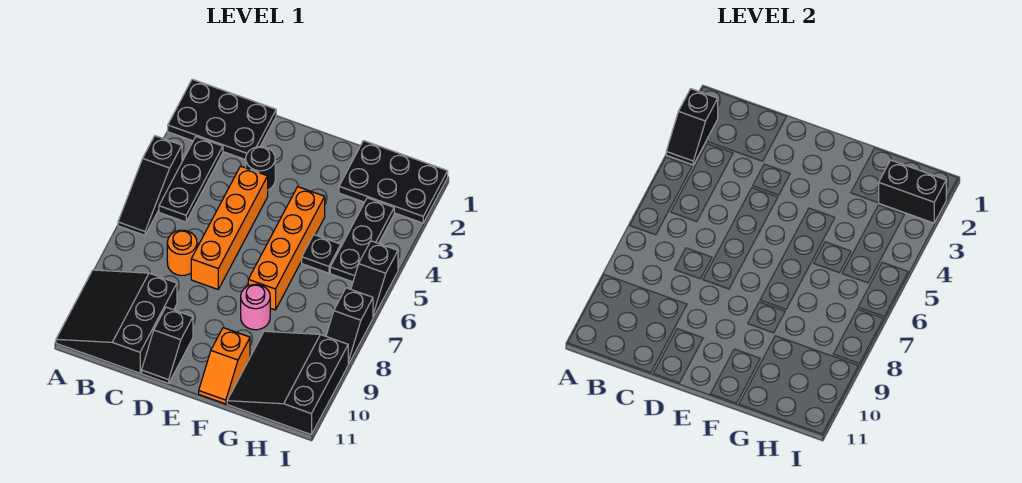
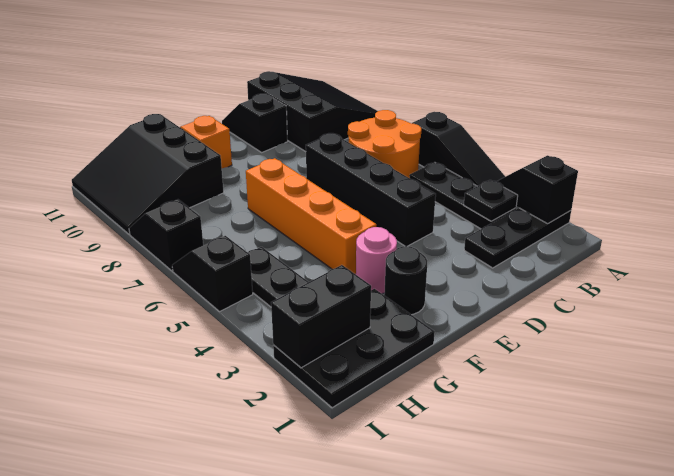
black 2x3 plate [168,79,276,160] -> black 1x3 plate [464,208,571,268]
black 1x3 slope [118,136,182,235] -> black 1x3 slope turned to [412,112,505,186]
orange 1x1 round brick [167,230,197,276] -> orange 2x2 round brick [348,110,421,178]
black 1x1 round brick [246,147,275,190] -> black 1x1 round brick moved to [384,246,427,315]
orange 1x4 brick [191,166,268,289] -> black 1x4 brick [306,133,436,246]
pink 1x1 round brick [241,284,270,330] -> pink 1x1 round brick moved to [356,227,397,294]
black 1x1 plate [302,235,341,273] -> black 1x1 plate moved to [464,180,518,221]
black 3x3 slope [227,331,349,435] -> black 3x3 slope turned to [72,114,224,234]

